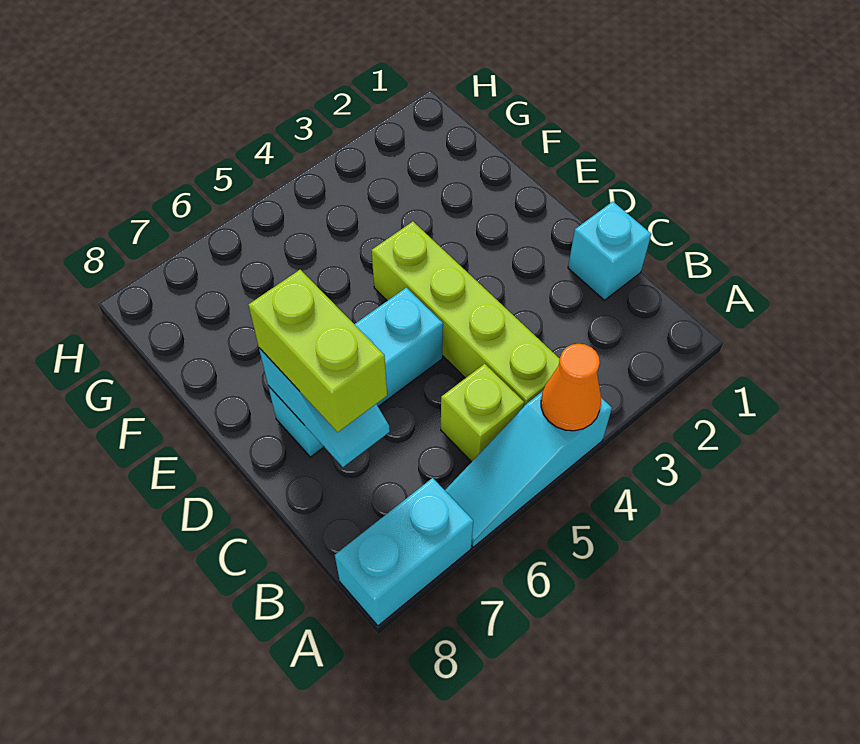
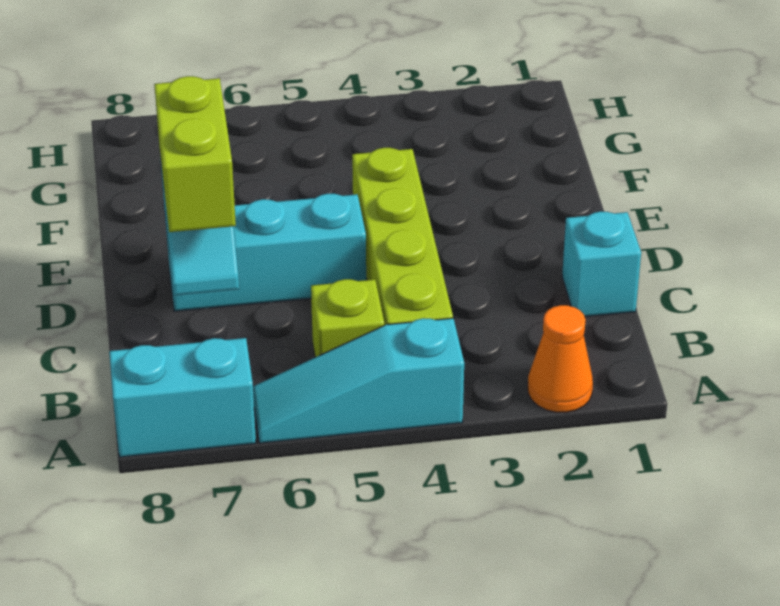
orange 1x1 cone [541,344,601,431] -> orange 1x1 cone moved to [528,305,593,412]

